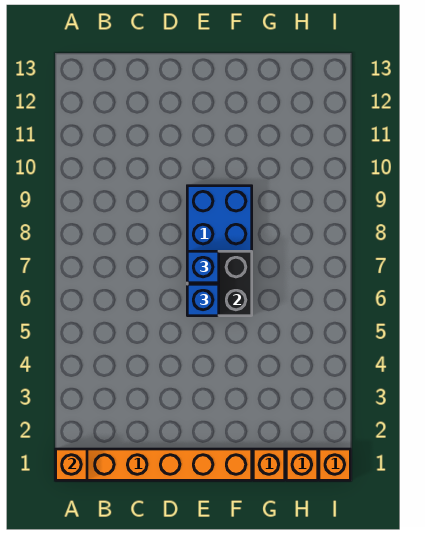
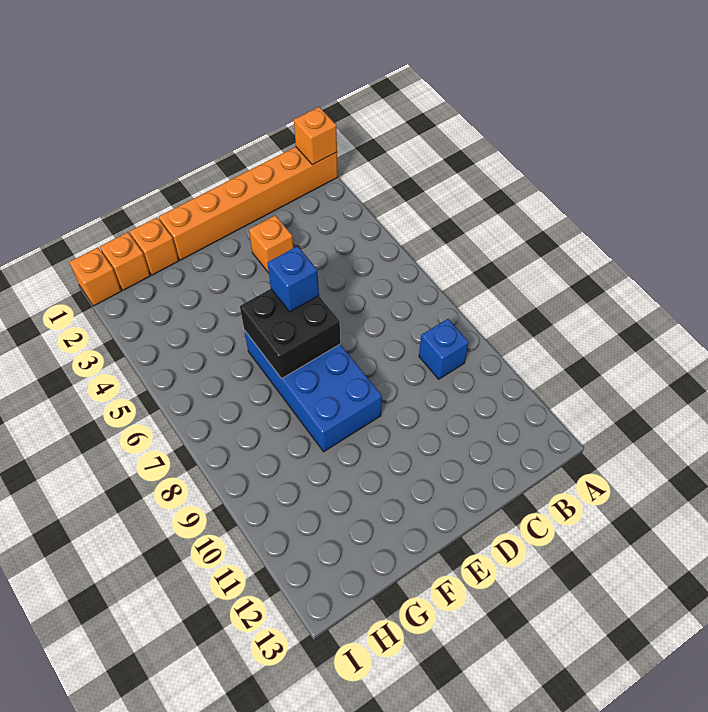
none -> orange 1x1 brick [249,215,294,273]
blue 1x1 brick [187,251,219,283] -> blue 1x1 brick moved to [419,319,469,379]

